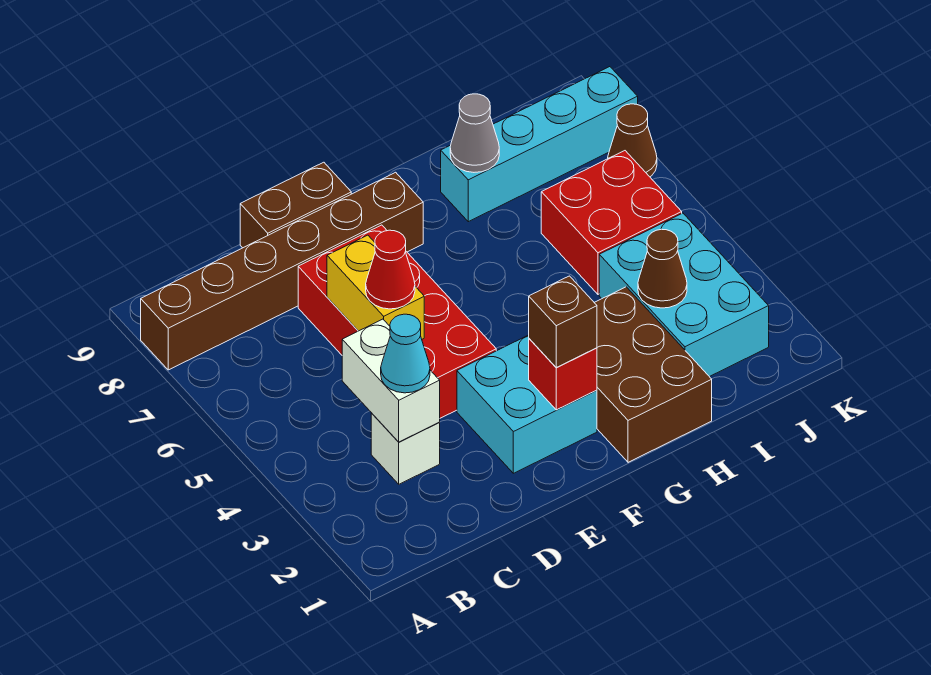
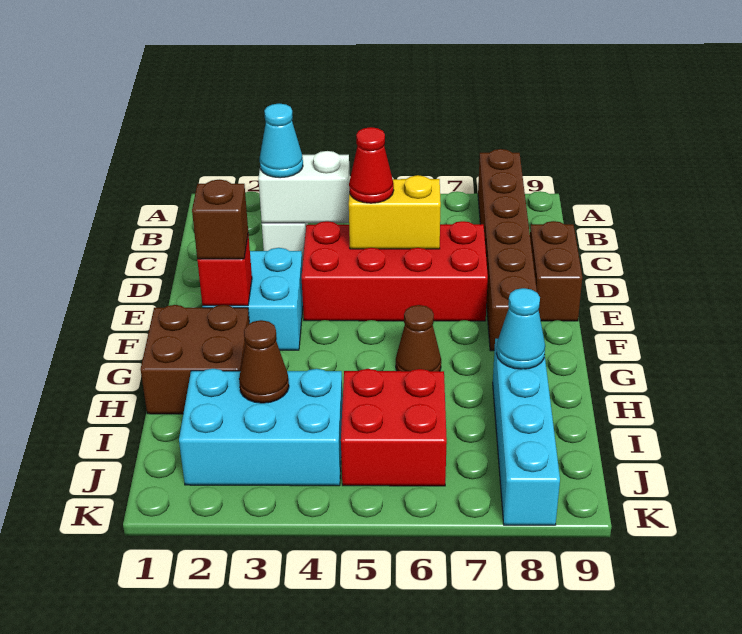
brown 2x3 brick [594,287,712,462] -> brown 2x2 brick [141,305,249,414]
grey 1x1 cone [450,94,499,172] -> cyan 1x1 cone [496,288,545,369]
brown 1x1 cone [608,104,657,177] -> brown 1x1 cone moved to [396,305,441,371]

